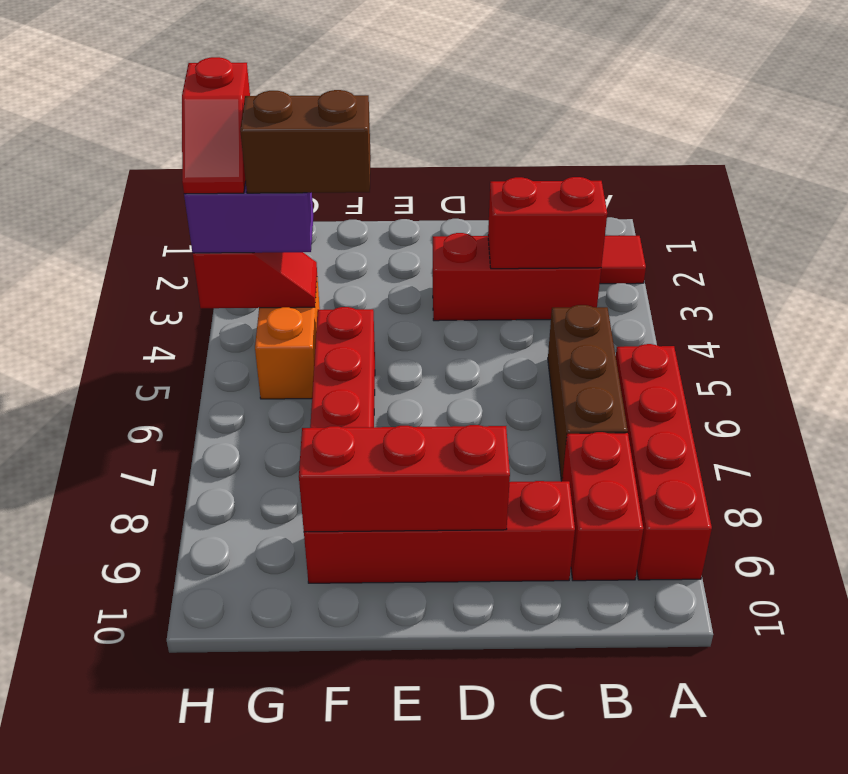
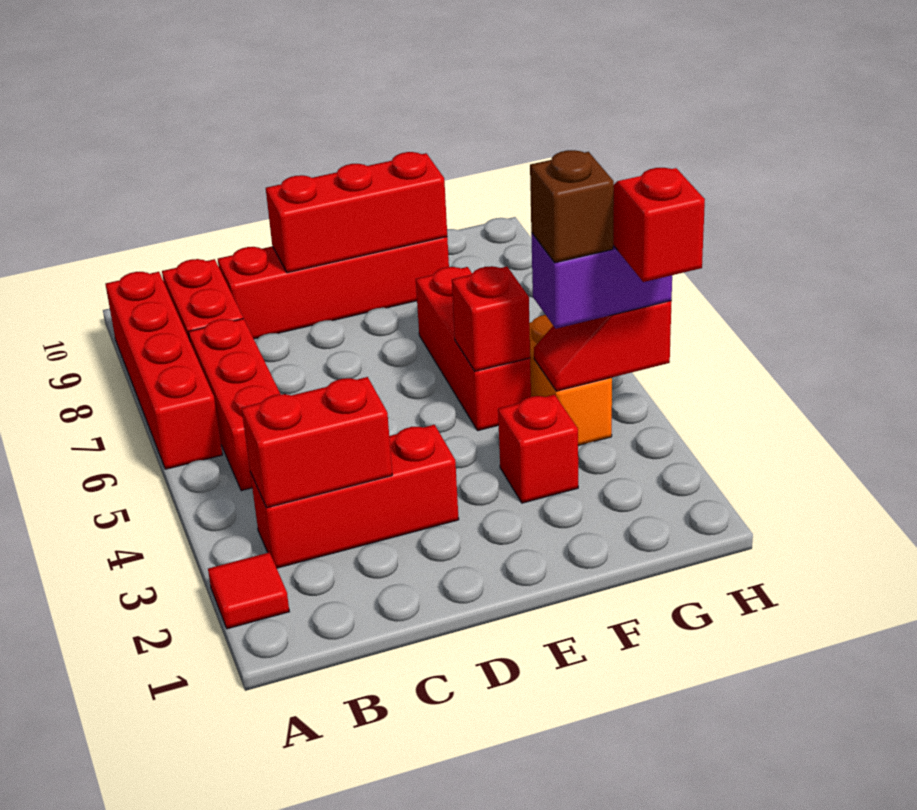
brown 1x3 brick [548,305,628,481] -> red 1x3 brick [189,319,280,491]
none -> red 1x1 brick [498,395,578,503]
brown 1x2 brick [240,90,371,193] -> brown 1x1 brick [530,150,614,263]
none -> red 1x1 brick [452,266,530,371]

